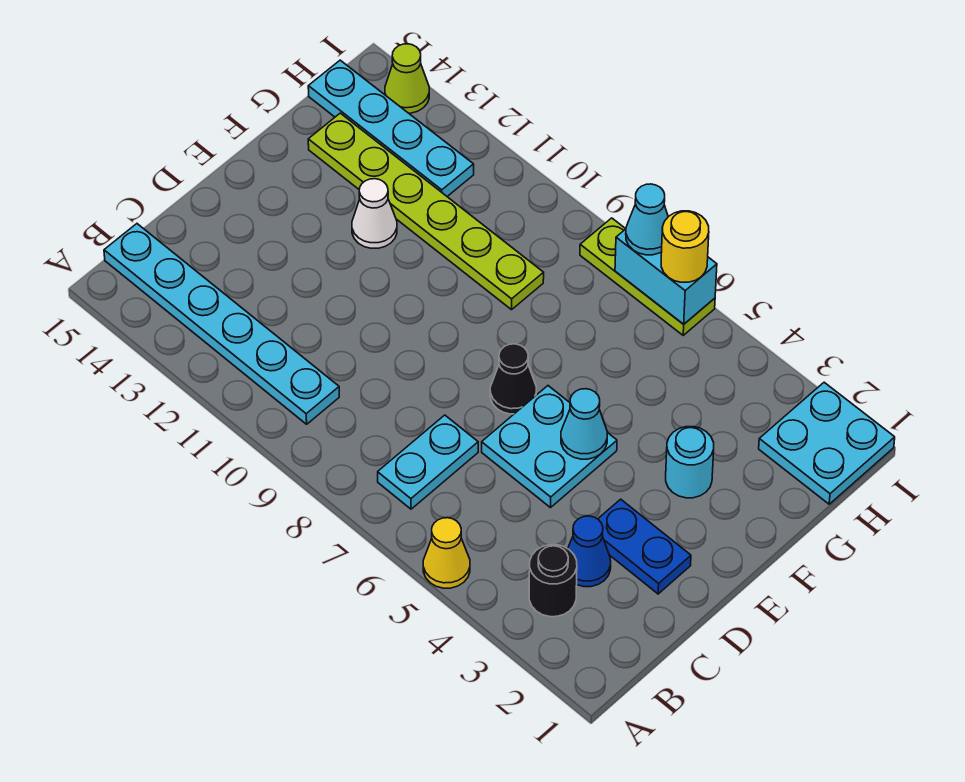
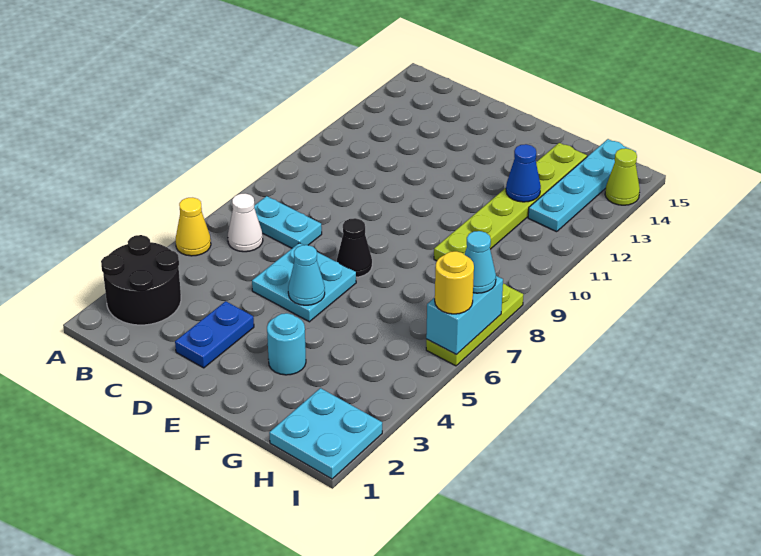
black 1x1 round brick [529,545,577,617] -> black 2x2 round brick [101,235,181,325]
cyan 1x6 plate [104,224,339,424] -> none
blue 1x1 cone [568,516,611,587] -> blue 1x1 cone moved to [506,144,541,202]
white 1x1 cone [352,179,397,248] -> white 1x1 cone moved to [228,194,263,252]

